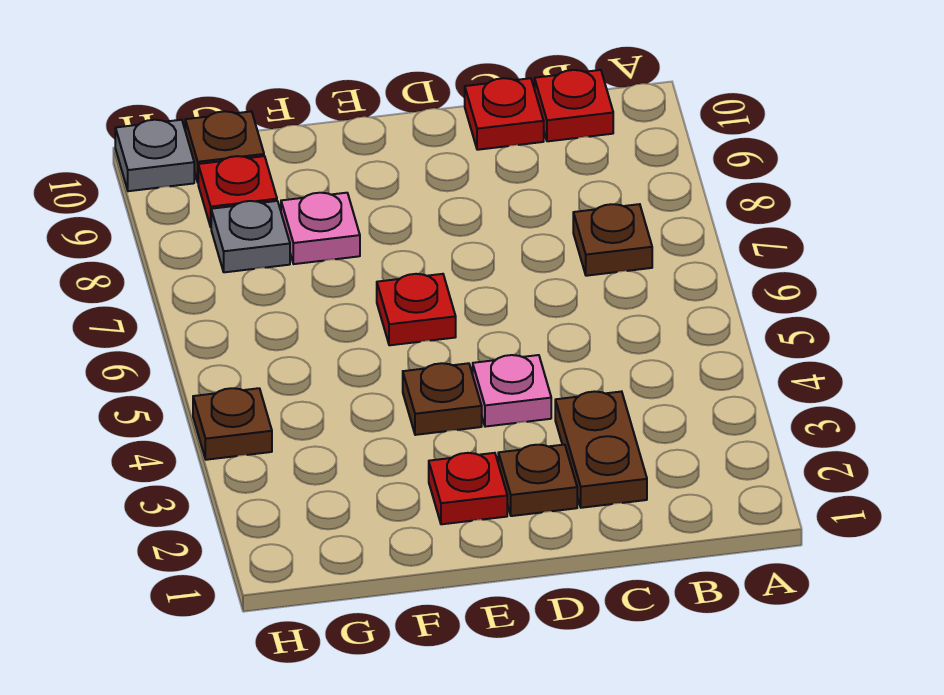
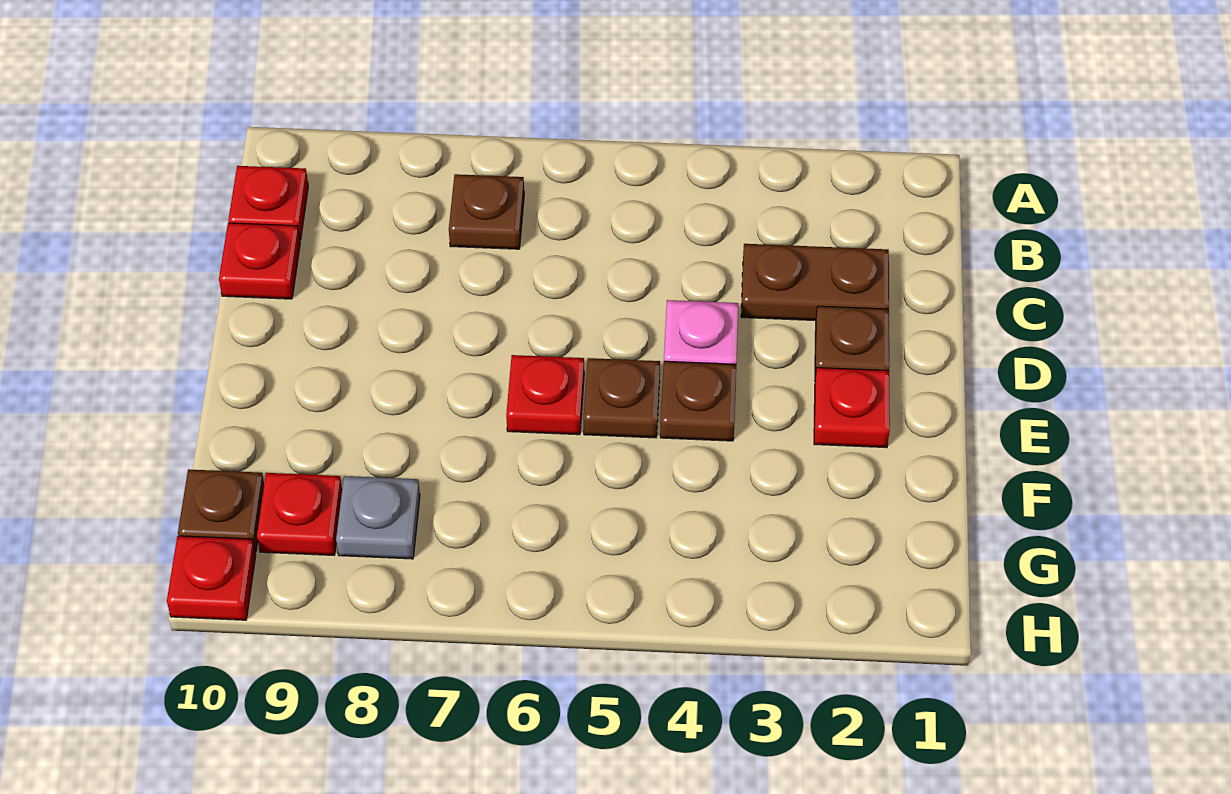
pink 1x1 plate [281,193,360,264] -> none
brown 1x1 plate [193,388,272,460] -> brown 1x1 plate moved to [583,358,660,438]
grey 1x1 plate [115,120,194,191] -> red 1x1 plate [167,536,256,620]

